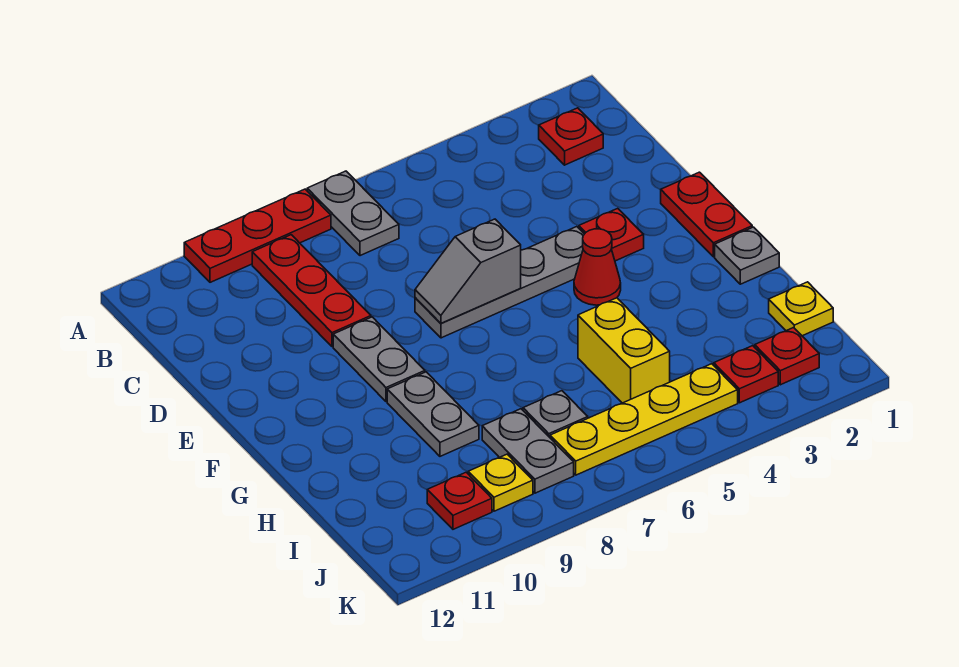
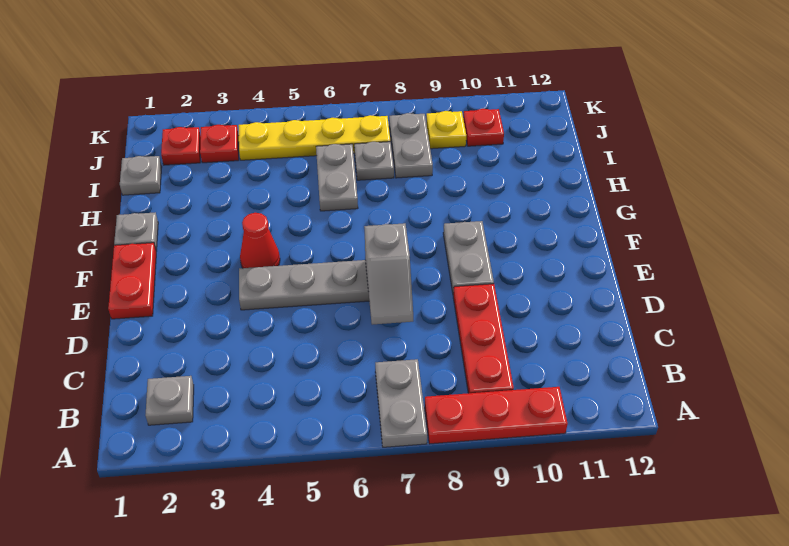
red 1x1 plate [539,108,603,165] -> grey 1x1 plate [145,376,194,425]
red 1x1 plate [579,208,644,261] -> none
grey 1x2 slope [415,219,521,323] -> grey 1x2 slope turned to [364,223,413,325]
grey 1x2 plate [387,372,479,456] -> grey 1x2 plate moved to [316,144,358,211]
yellow 1x2 brick [578,298,670,403] -> none
yellow 1x1 plate [769,282,833,336] -> grey 1x1 plate [120,156,162,195]

